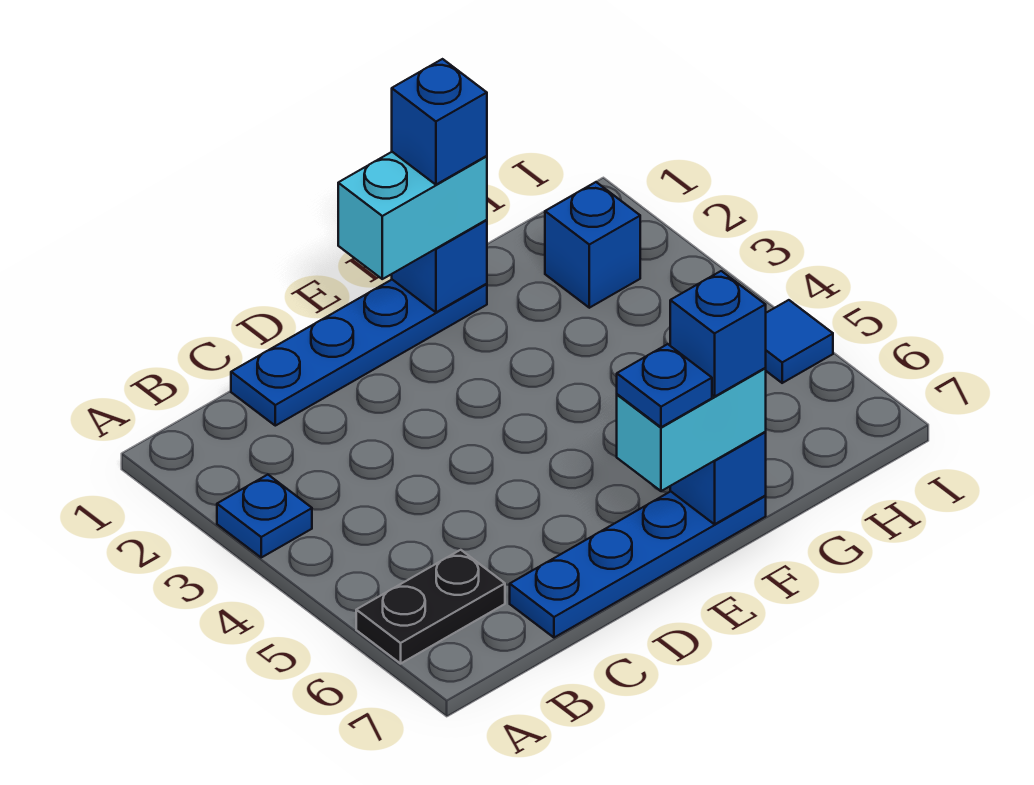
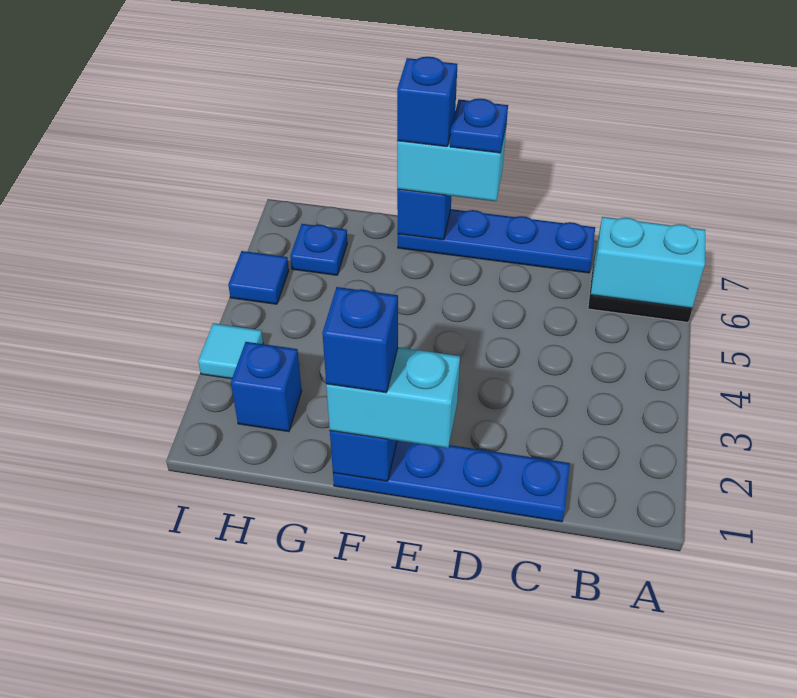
blue 1x1 plate [217,475,312,557] -> blue 1x1 plate moved to [290,224,347,275]
none -> cyan 1x2 brick [591,217,705,308]
none -> cyan 1x1 tile [198,323,263,379]

